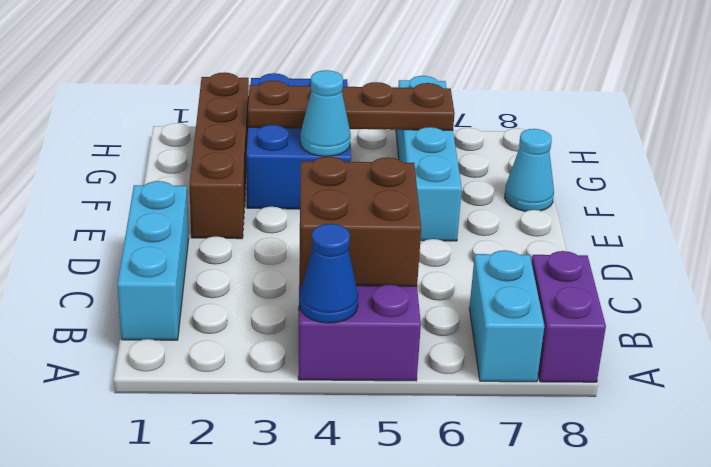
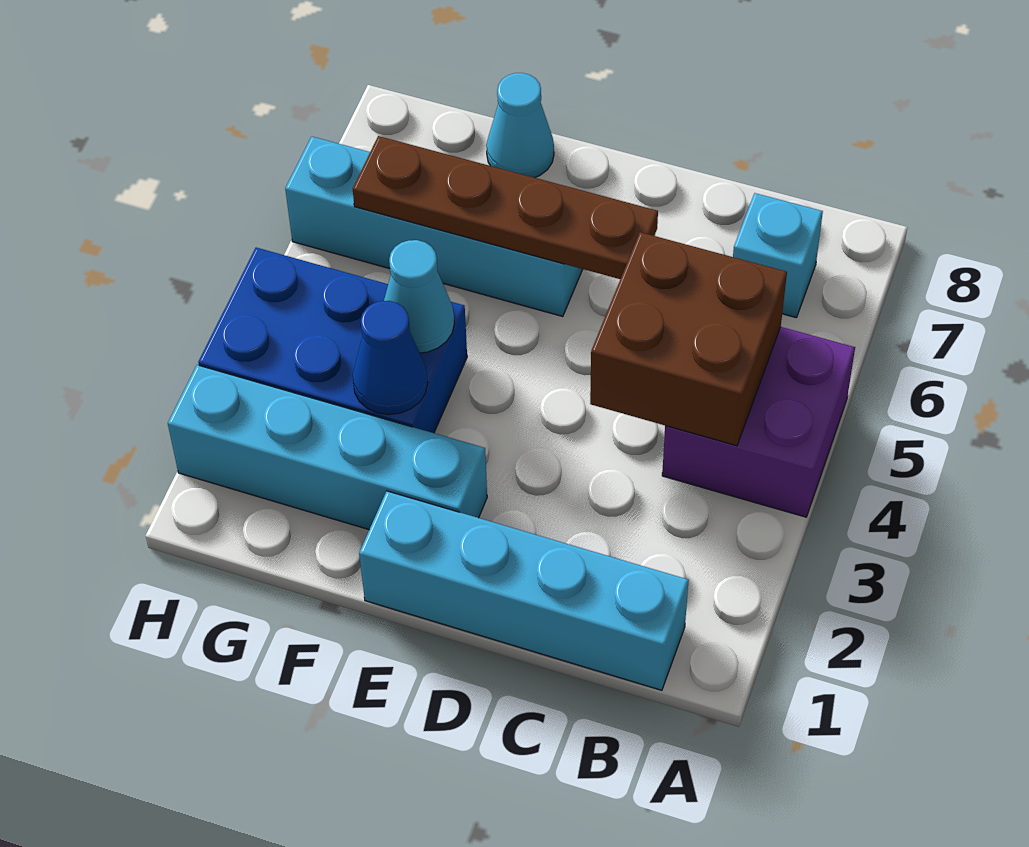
blue 1x1 cone [299,224,358,323] -> blue 1x1 cone moved to [353,301,428,415]
cyan 1x2 brick [469,250,544,382] -> cyan 1x1 brick [733,193,823,318]
purple 1x2 brick [532,251,606,382] -> none
cyan 1x3 brick [117,181,189,340] -> cyan 1x4 brick [359,491,689,690]
brown 1x4 brick [190,73,249,239] -> cyan 1x4 brick [168,365,487,529]
brown 1x4 plate [248,80,455,130] -> brown 1x4 plate turned to [353,136,658,279]

